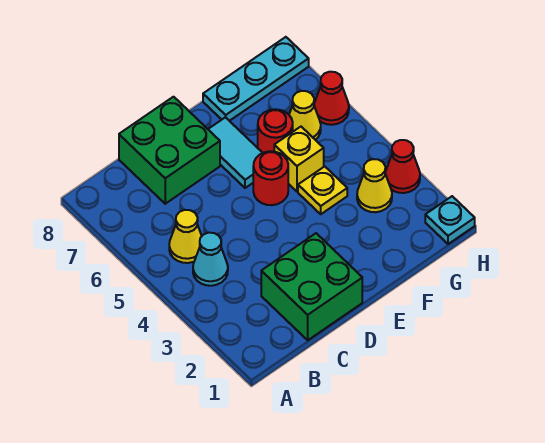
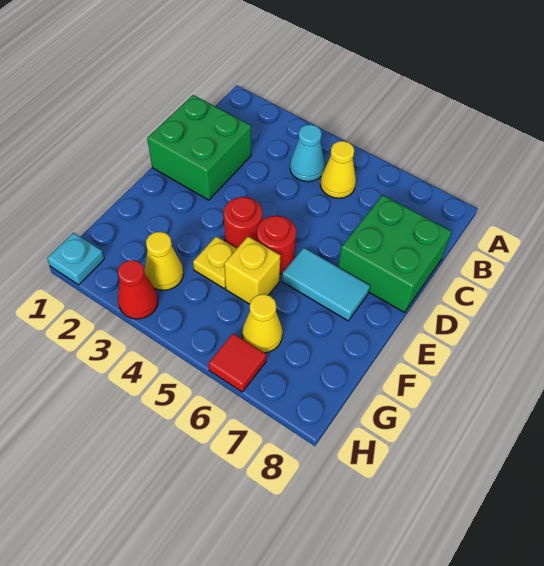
red 1x1 round brick [258,109,293,153] -> red 1x1 round brick moved to [224,197,262,248]
cyan 1x3 plate [203,37,309,121] -> none
red 1x1 cone [314,72,349,125] -> red 1x1 tile [208,333,266,392]

